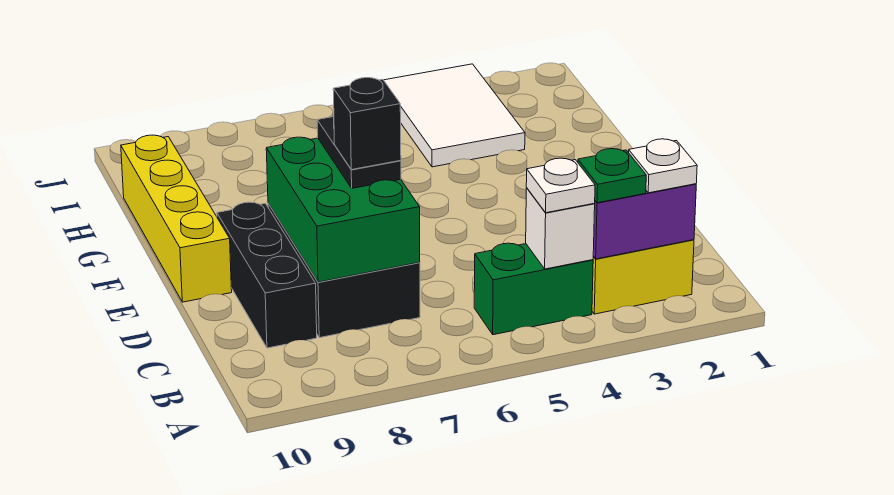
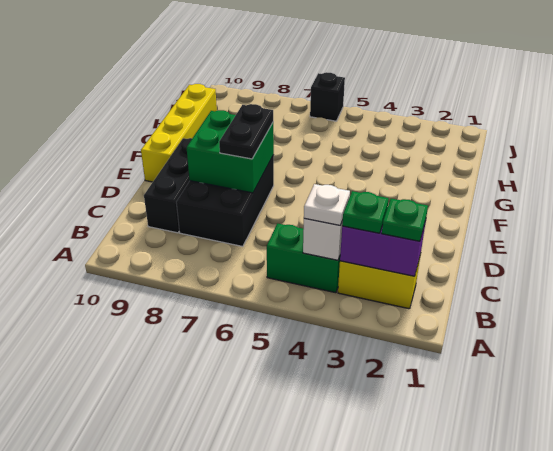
white 1x1 plate [629,139,697,193] -> green 1x1 plate [382,199,428,241]
green 2x3 brick [266,137,420,282] -> green 2x2 brick [187,110,274,193]
black 1x1 brick [333,78,401,170] -> black 1x1 brick moved to [310,72,345,121]
white 2x3 tile [384,64,525,167] -> none

